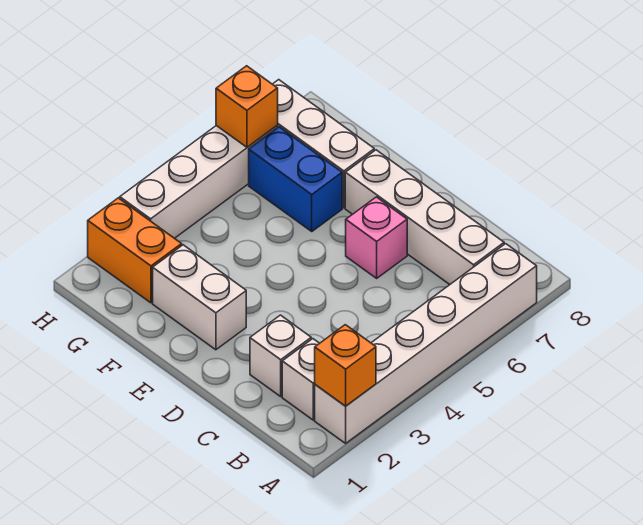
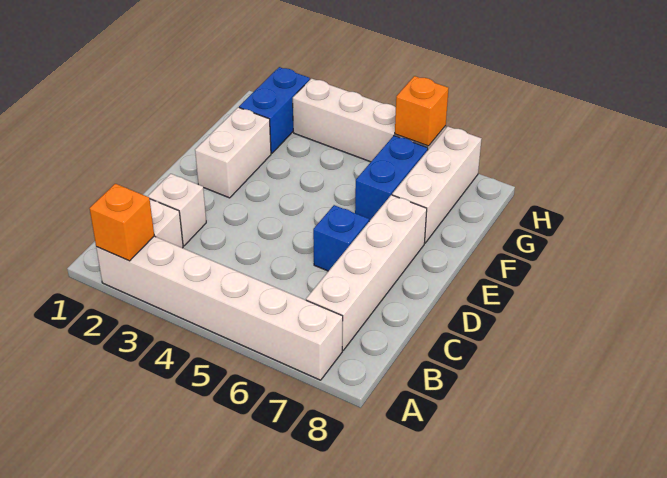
pink 1x1 brick [346,197,407,278] -> blue 1x1 brick [313,205,369,271]
orange 1x2 brick [88,198,182,303] -> blue 1x2 brick [239,67,310,153]

